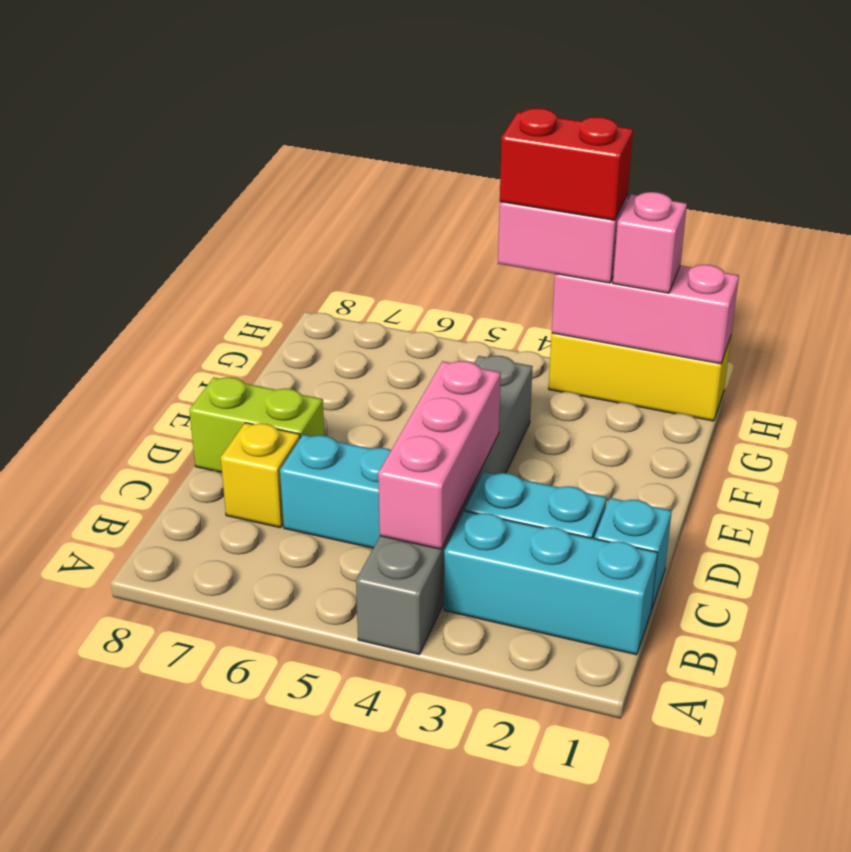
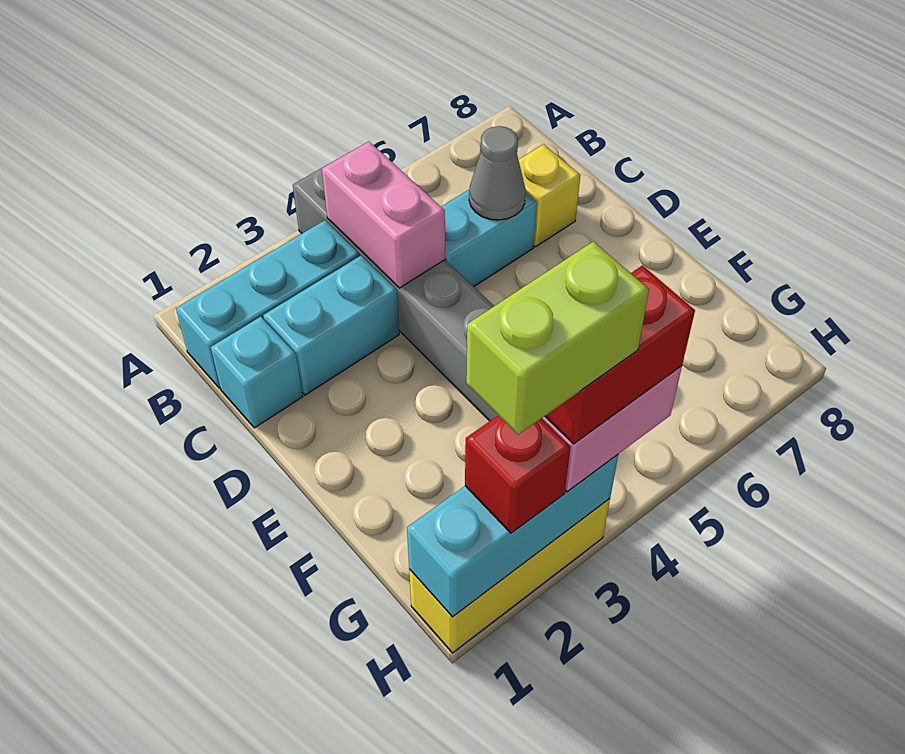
pink 1x3 brick [378,361,501,549] -> pink 1x2 brick [322,142,445,288]
none -> grey 1x1 cone [469,126,526,220]
lime 1x2 brick [189,377,324,472] -> lime 1x2 brick moved to [466,241,649,435]
pink 1x3 brick [552,265,739,364] -> cyan 1x3 brick [407,455,618,617]
pink 1x1 brick [613,192,687,293] -> red 1x1 brick [465,416,571,533]

